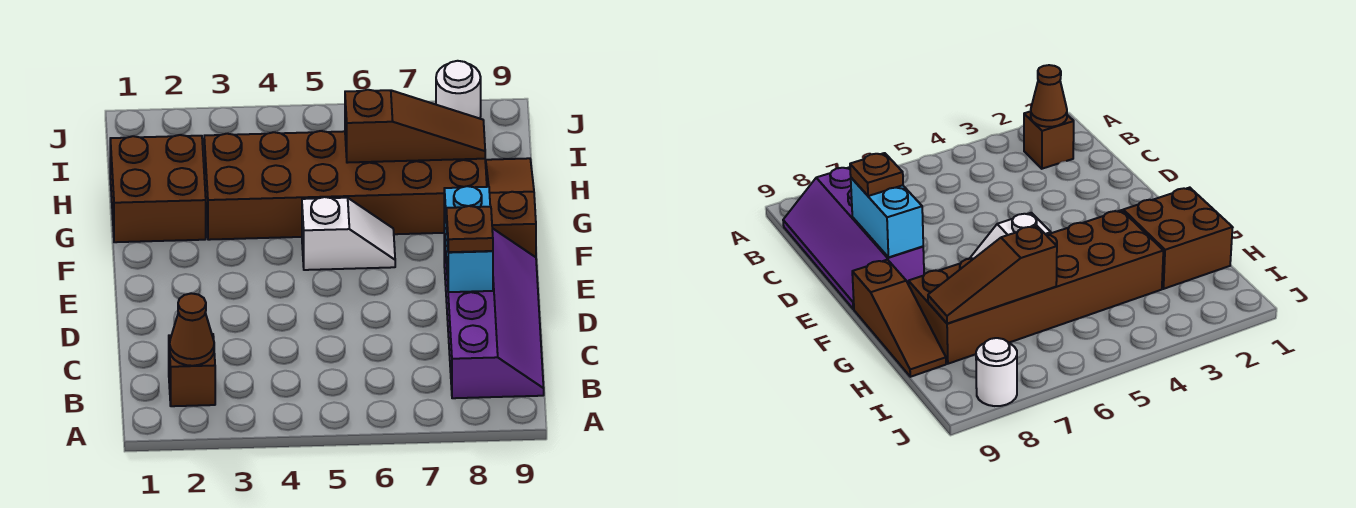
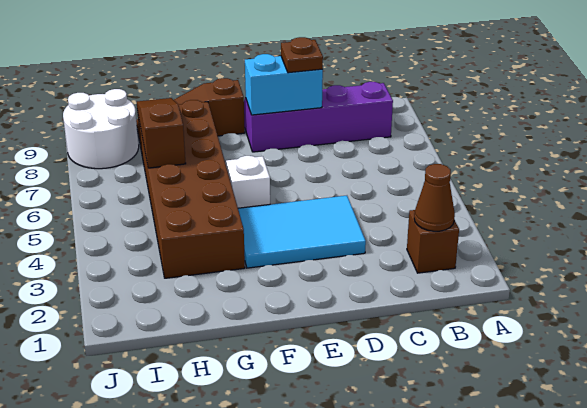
none -> cyan 2x3 tile [238,196,366,268]
brown 2x2 brick [110,135,206,242] -> none
white 1x1 round brick [436,61,481,119] -> white 2x2 round brick [63,89,139,169]

